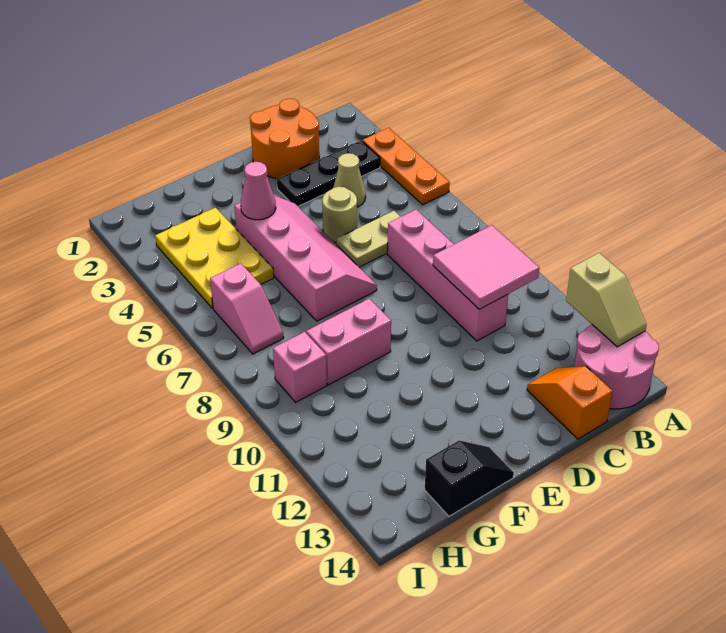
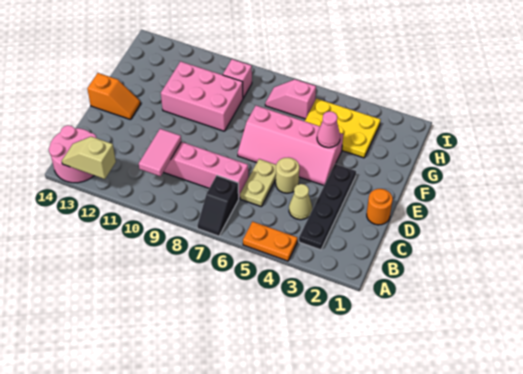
orange 1x3 plate [362,128,450,205] -> orange 1x2 plate [243,222,298,261]
black 1x3 plate [277,141,380,206] -> black 1x4 plate [299,164,356,250]
pink 2x2 tile [433,225,539,309] -> pink 1x2 tile [139,129,181,176]
orange 2x2 round brick [250,98,319,179] -> orange 1x1 round brick [367,189,393,225]
orange 1x2 slope [527,366,613,439] -> orange 1x2 slope moved to [87,73,140,120]
pink 1x2 brick [306,299,391,385] -> pink 2x3 brick [161,61,243,131]
black 1x2 slope [425,440,514,516] -> black 1x2 slope moved to [197,176,239,236]

